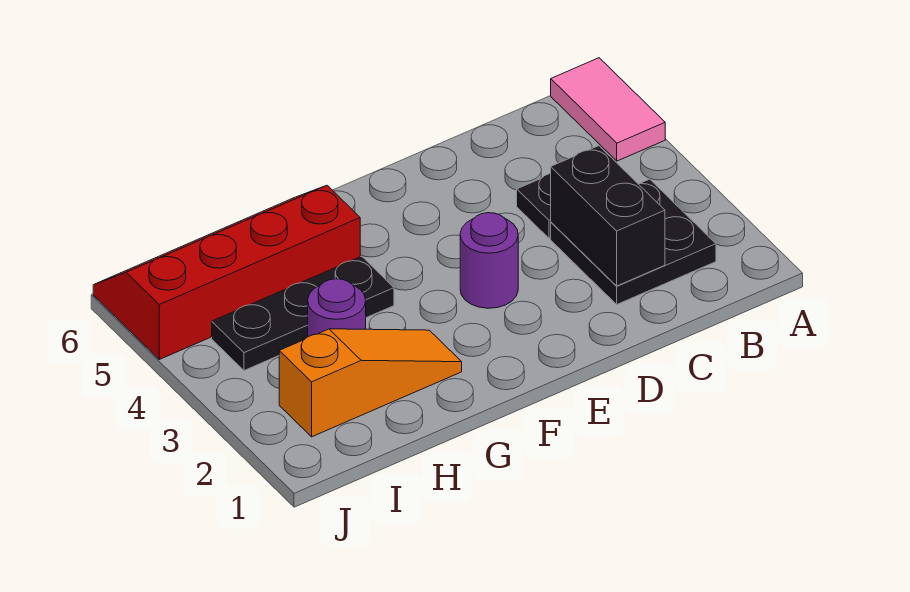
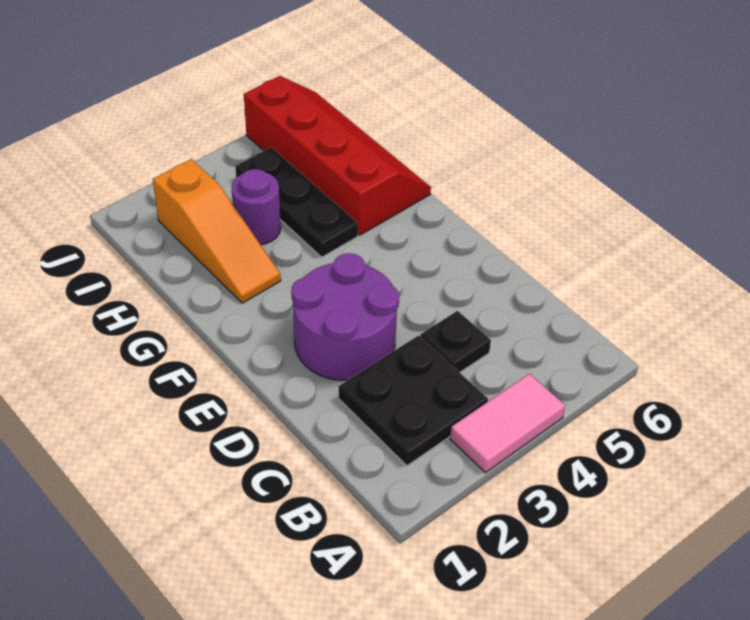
pink 1x2 tile [551,58,665,161] -> pink 1x2 tile moved to [450,374,565,473]
black 1x2 brick [551,146,665,286] -> none
purple 1x1 round brick [460,213,518,308] -> purple 2x2 round brick [291,253,399,380]

